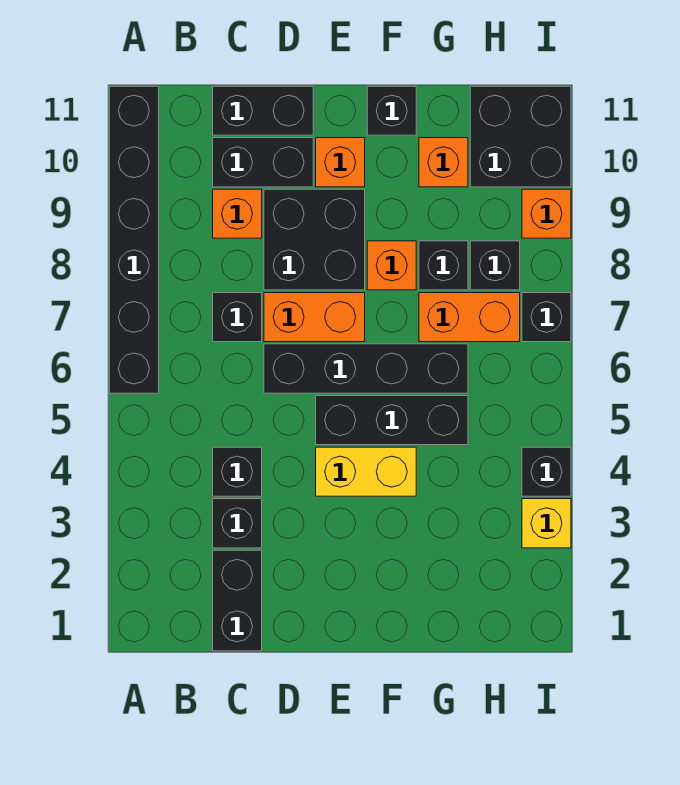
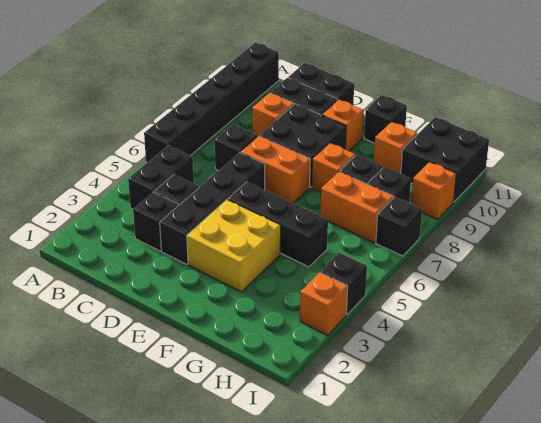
black 1x2 brick [213,550,262,651] -> black 1x2 brick moved to [128,145,194,209]
black 1x4 brick [264,344,468,393] -> black 1x4 brick turned to [160,152,265,264]
yellow 1x2 brick [316,447,416,496] -> yellow 2x2 brick [187,200,281,292]
yellow 1x1 brick [522,499,571,548] -> orange 1x1 brick [300,272,348,335]

